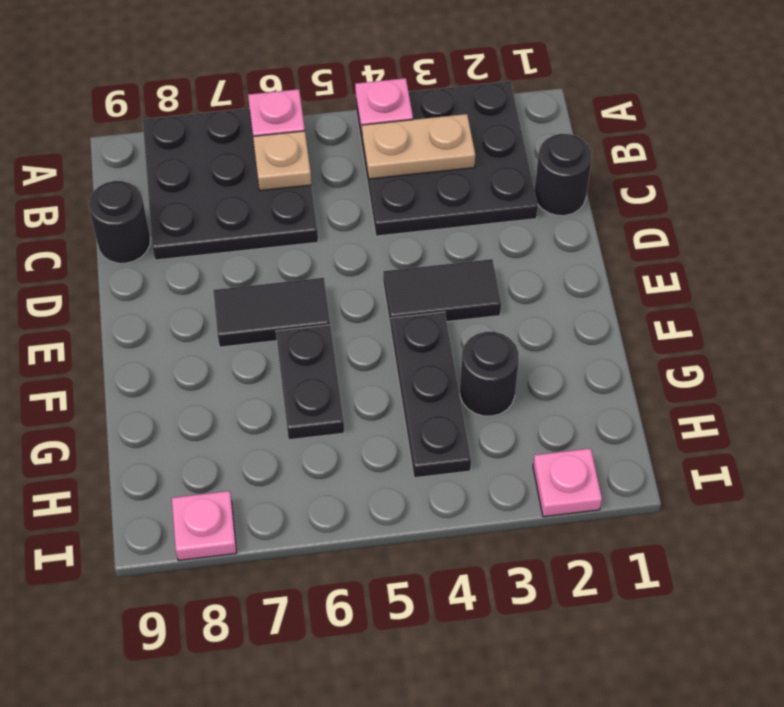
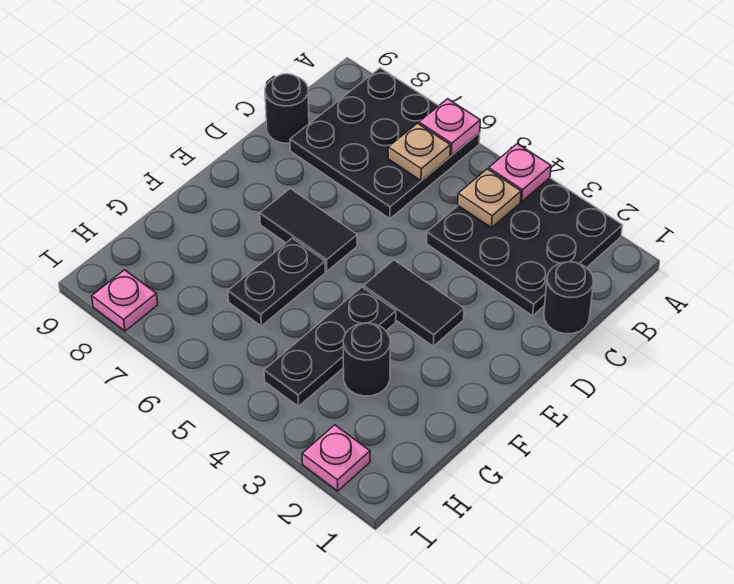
tan 1x2 plate [362,114,475,179] -> tan 1x1 plate [458,169,521,228]

